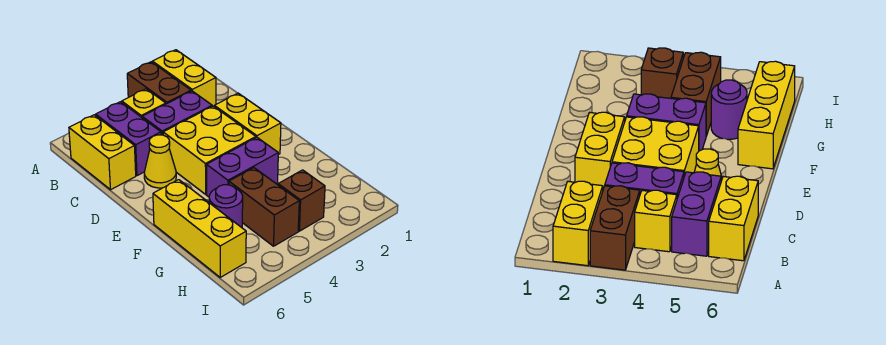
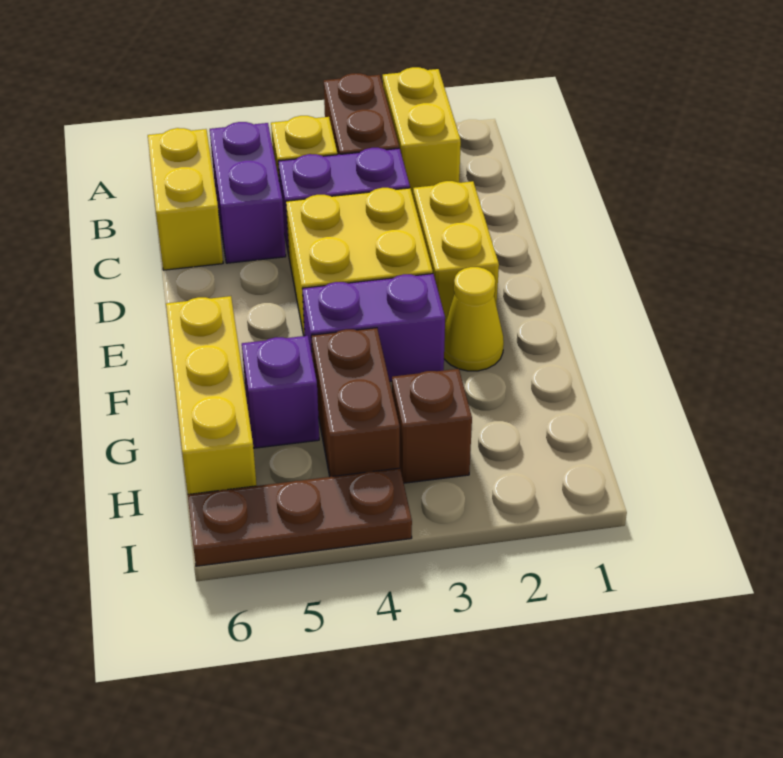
yellow 1x1 cone [144,135,176,188] -> yellow 1x1 cone moved to [444,267,504,371]
purple 1x1 round brick [209,185,243,228] -> purple 1x1 brick [242,336,319,448]
none -> brown 1x3 plate [188,468,412,566]

